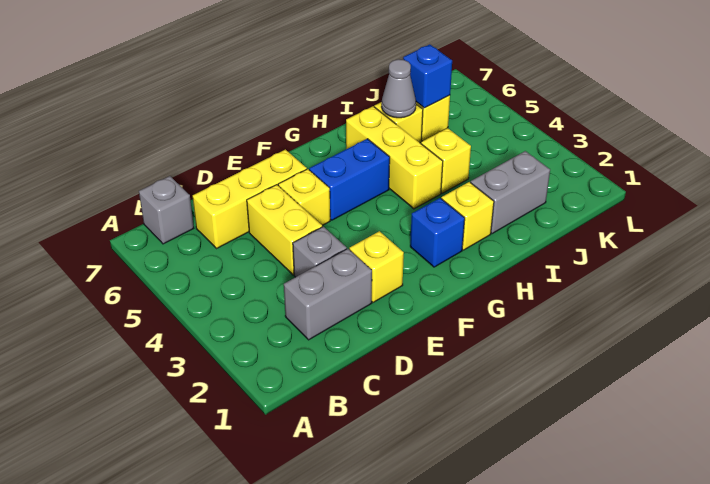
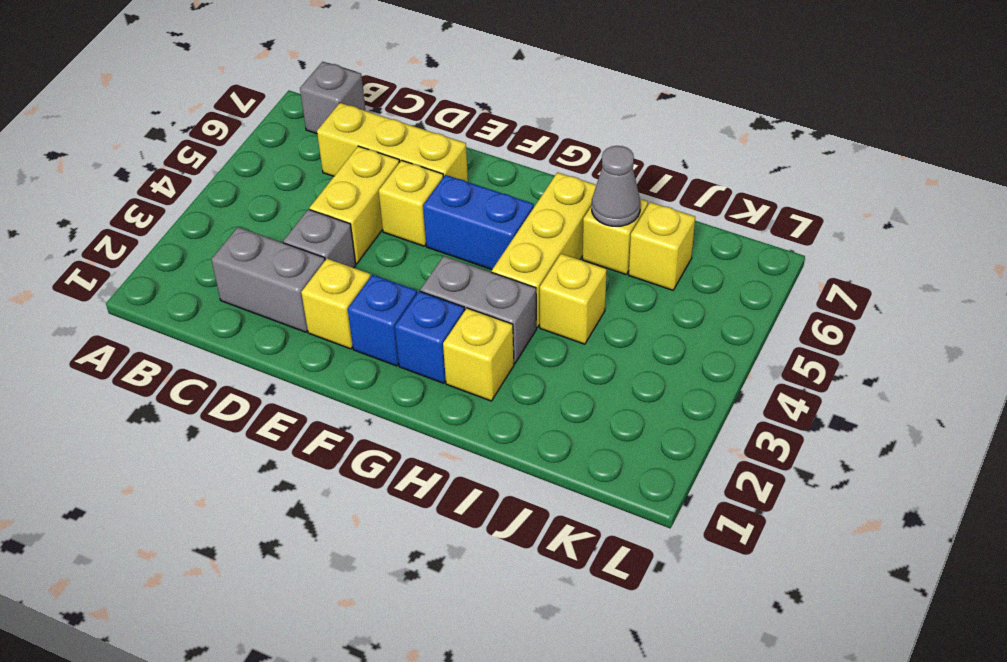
grey 1x2 brick [471,151,550,234] -> grey 1x2 brick moved to [420,256,537,364]
blue 1x1 brick [403,44,452,108] -> blue 1x1 brick moved to [348,275,417,366]

